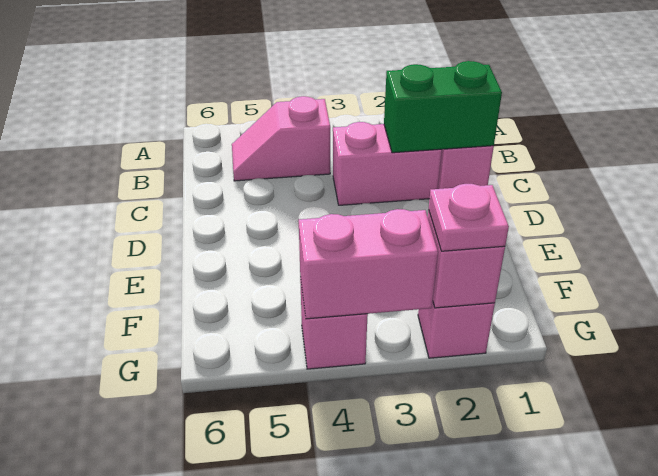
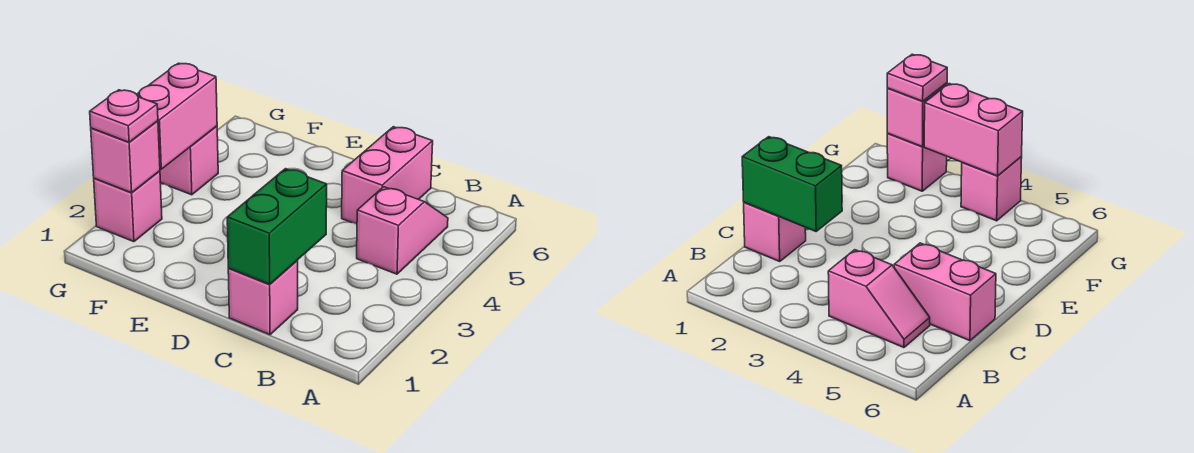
pink 1x2 brick [333,122,442,205] -> pink 1x2 brick moved to [342,127,433,224]

